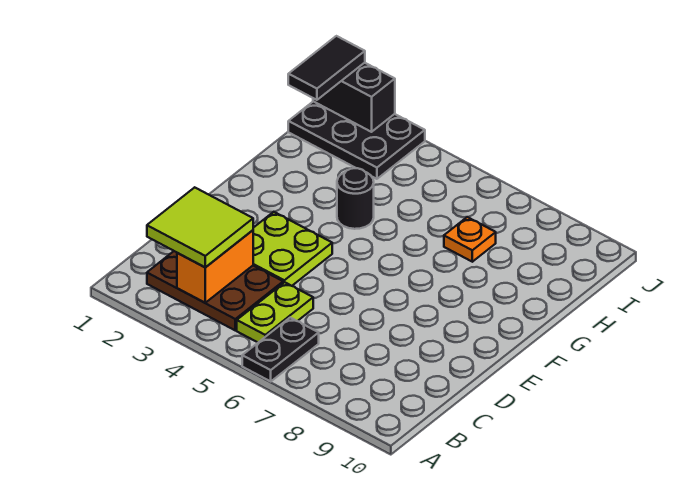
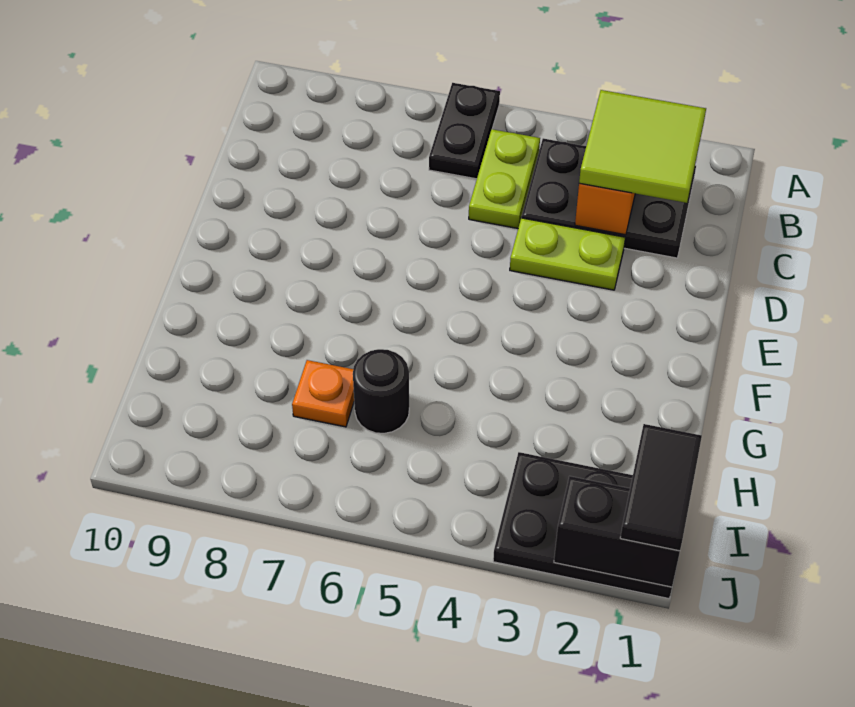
brown 2x3 plate [147,251,283,330] -> black 2x3 plate [522,138,696,258]
lime 2x2 plate [253,212,332,286] -> lime 1x2 plate [510,218,625,290]
black 1x1 round brick [337,168,374,229] -> black 1x1 round brick moved to [353,349,409,433]

